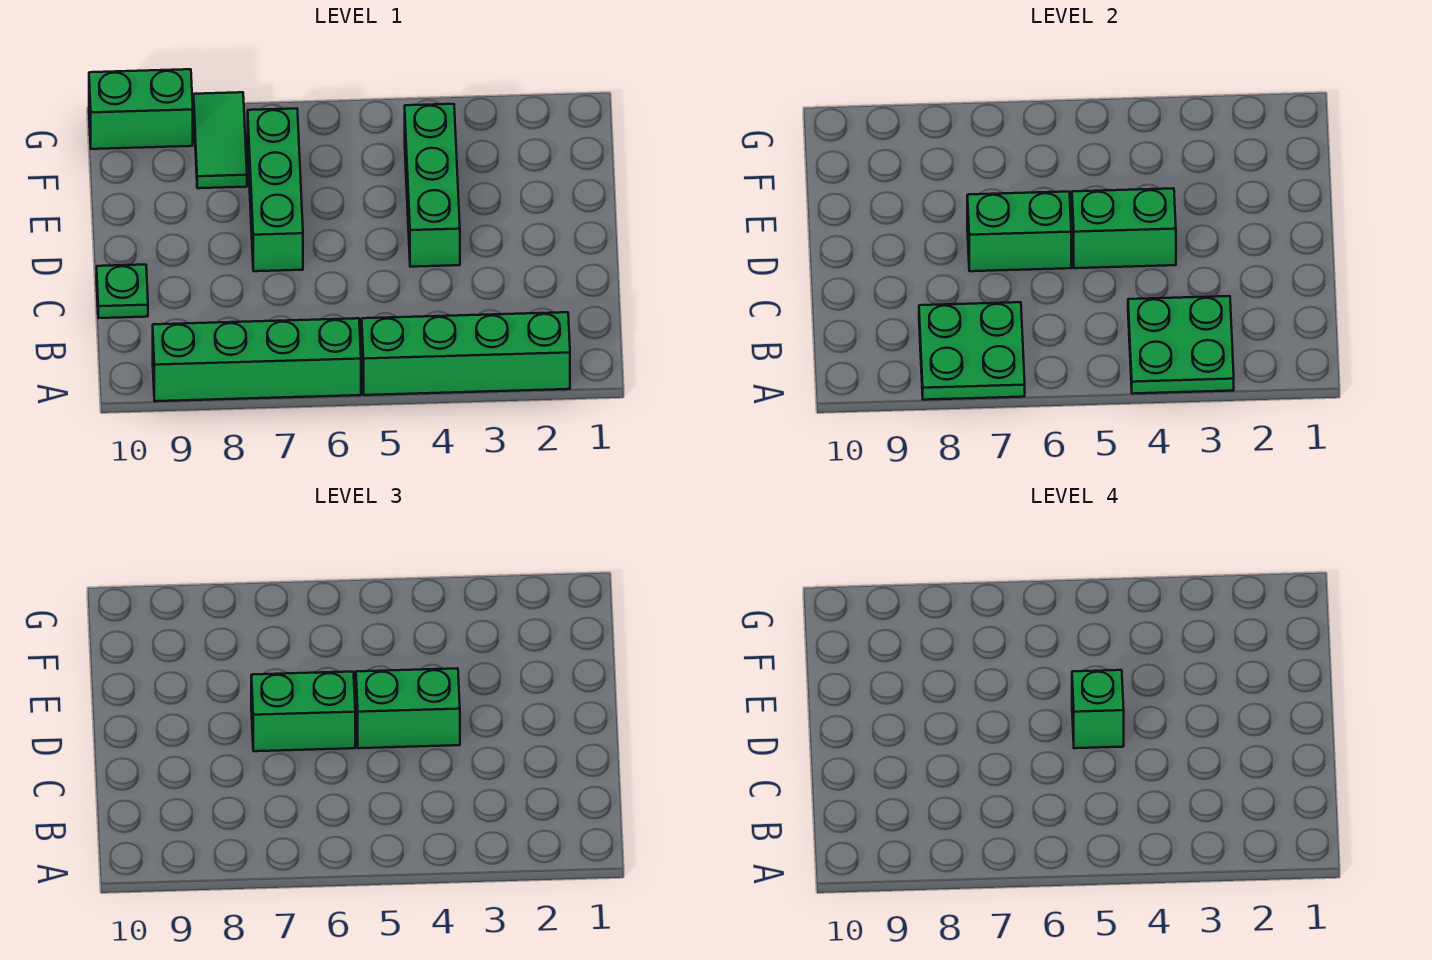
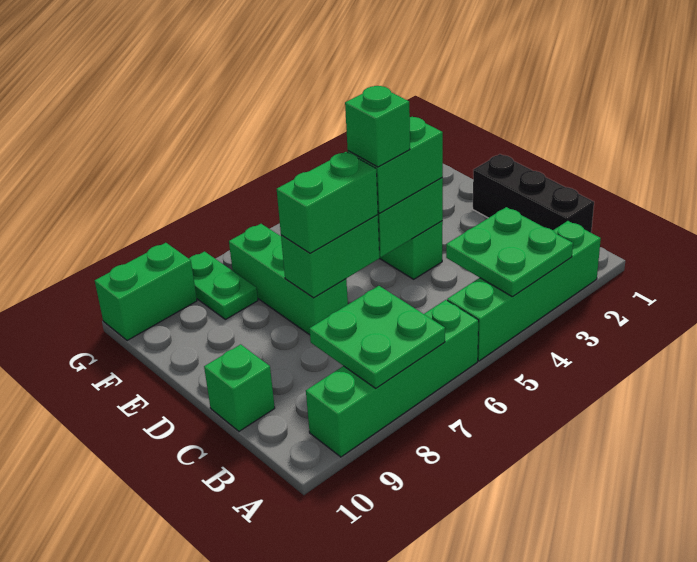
none -> black 1x3 brick [473,154,594,233]
green 1x1 plate [97,265,148,318] -> green 1x1 brick [204,344,275,431]
green 1x2 tile [194,92,247,188] -> green 1x2 plate [189,252,258,320]

